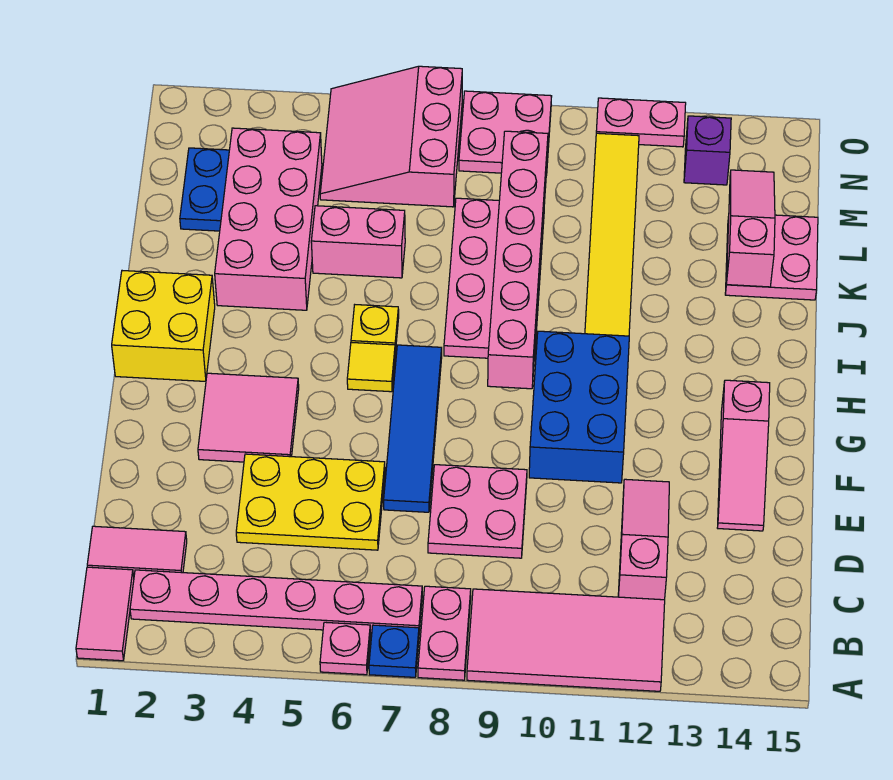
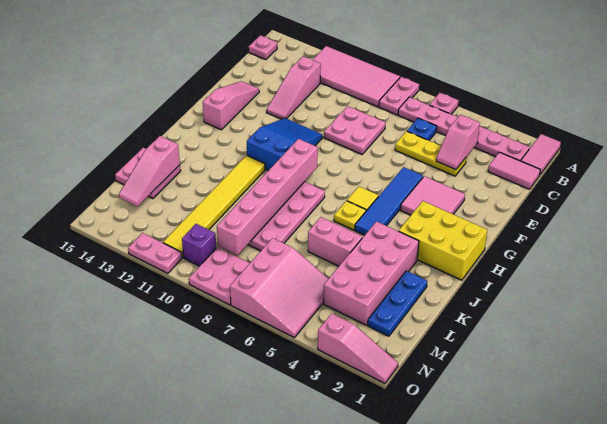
blue 1x1 plate [369,625,419,677] -> blue 1x1 plate moved to [407,118,437,140]
none -> pink 1x1 plate [249,35,277,60]
none -> pink 1x2 slope [436,114,480,170]
yellow 2x3 plate [236,454,385,550] -> yellow 1x3 plate [395,131,466,176]
blue 1x4 tile [384,345,442,512] -> blue 1x4 tile moved to [355,167,423,235]
blue 2x3 brick [529,331,629,483] -> blue 2x3 slope [247,118,322,171]
yellow 2x2 brick [112,271,215,381] -> yellow 2x3 brick [399,201,487,280]
blue 1x2 plate [180,148,229,231] -> blue 1x3 plate [368,271,427,336]
purple 1x1 brick [684,116,731,185] -> purple 1x1 brick moved to [182,224,216,266]
none -> pink 1x3 slope [318,313,398,383]

